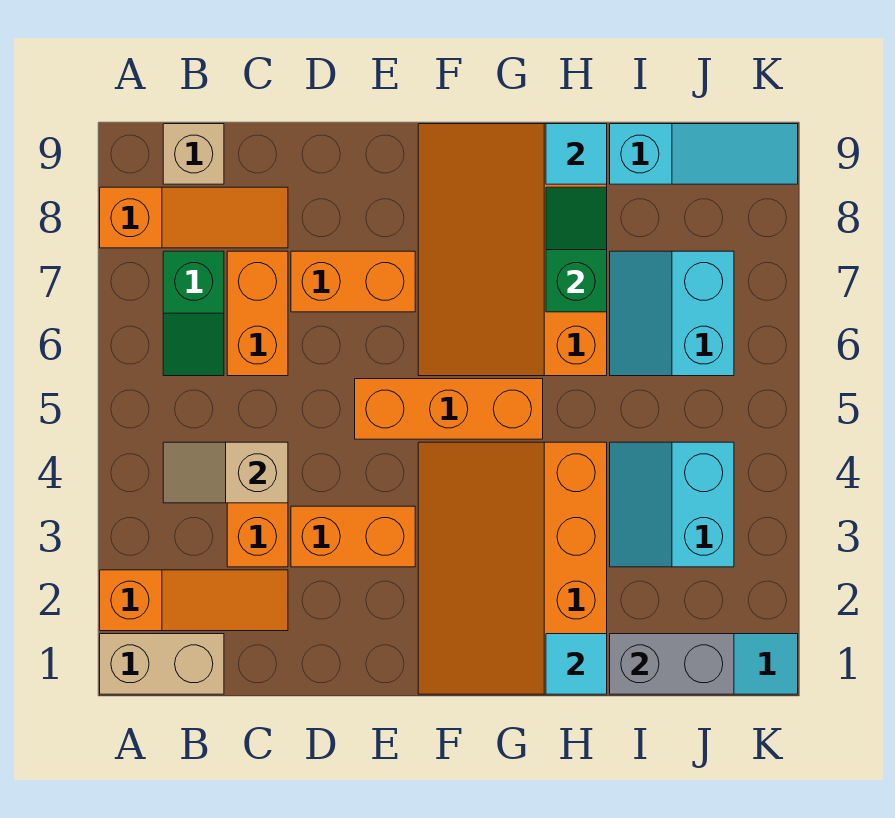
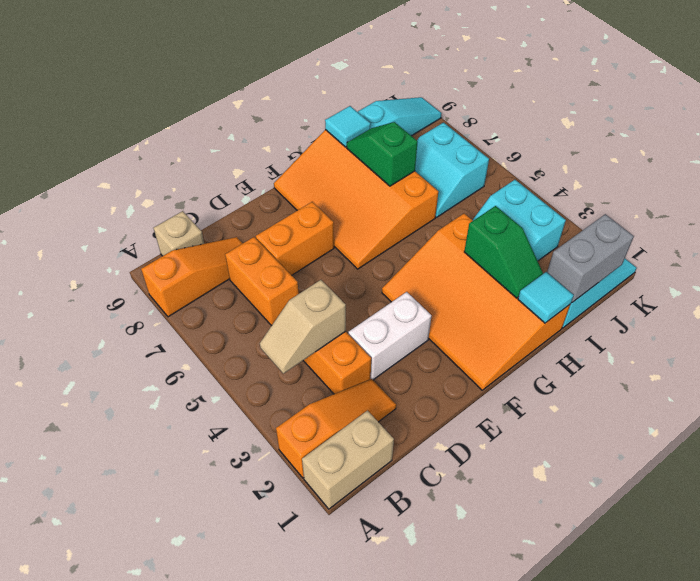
green 1x2 slope [163,251,224,376] -> green 1x2 slope moved to [464,206,543,298]
orange 1x2 brick [291,506,415,567] -> white 1x2 brick [348,292,431,380]
orange 1x3 brick [355,379,543,439] -> none

